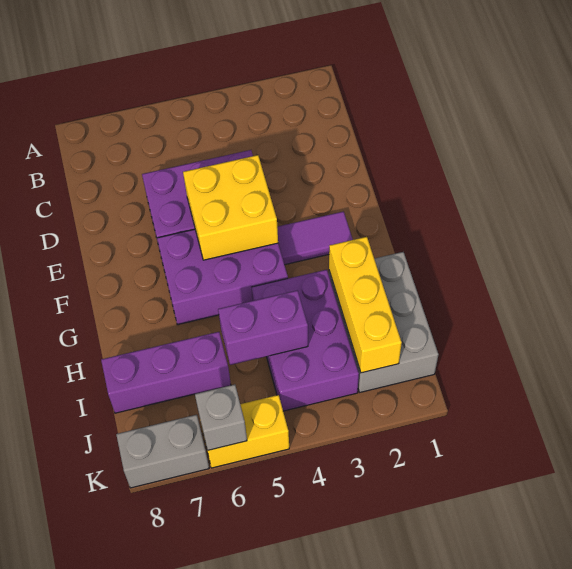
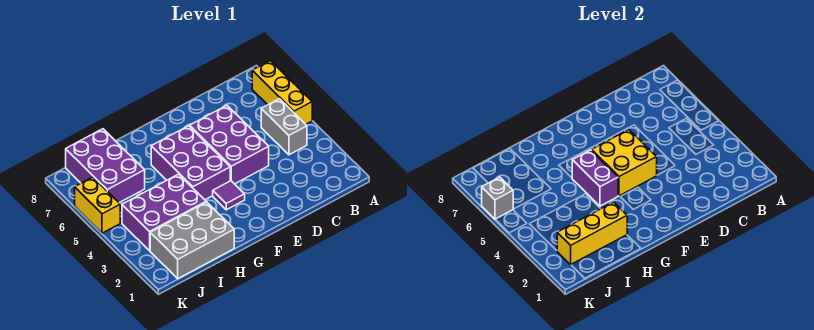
none -> yellow 1x3 brick [252,61,312,124]
purple 1x2 tile [277,212,353,265] -> purple 1x1 tile [213,181,245,210]
purple 1x2 brick [218,290,308,365] -> purple 1x2 brick moved to [572,150,618,206]
purple 1x3 brick [101,332,231,413] -> purple 2x3 brick [66,129,145,203]
grey 1x2 brick [116,415,209,488] -> grey 1x2 brick moved to [261,99,307,155]

